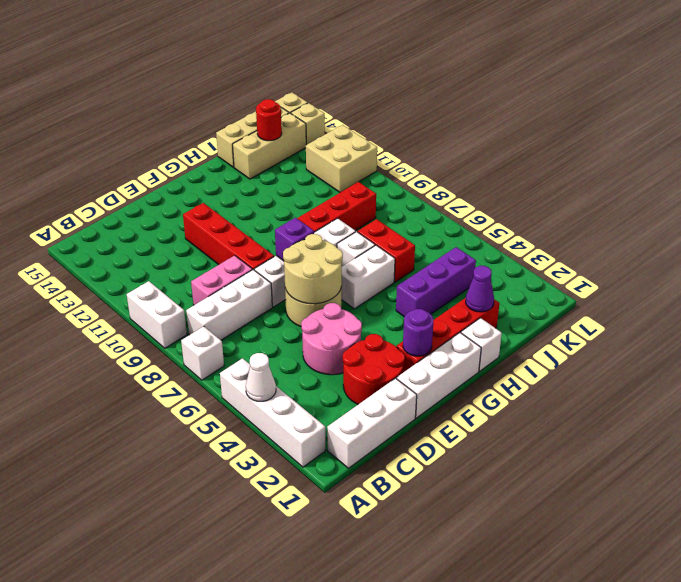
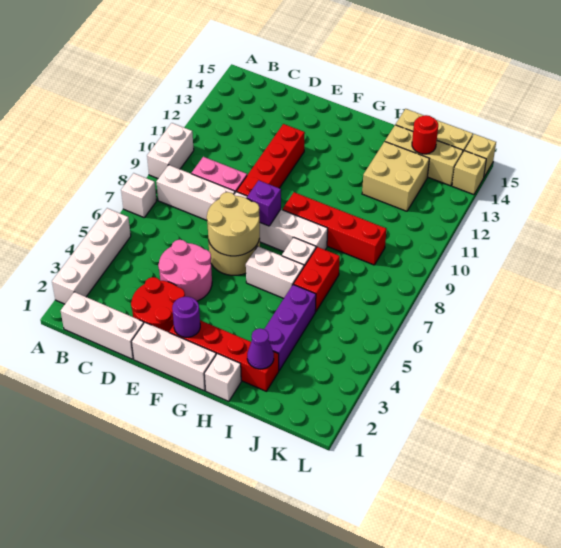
white 1x1 cone [246,353,276,401] -> none
purple 1x3 brick [396,247,476,317] -> purple 1x3 brick turned to [265,285,316,370]
tan 2x2 brick [306,125,377,192] -> tan 2x2 brick moved to [362,142,429,211]

